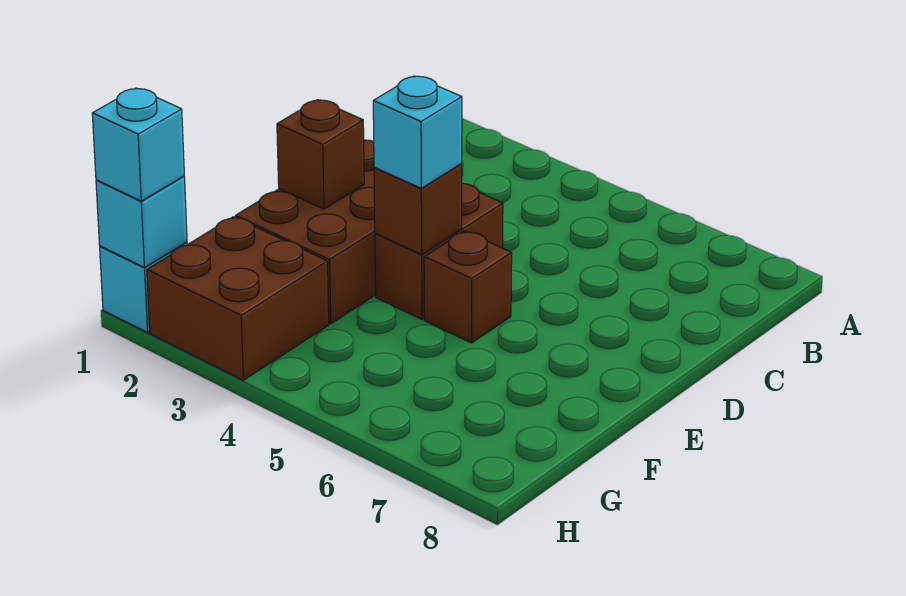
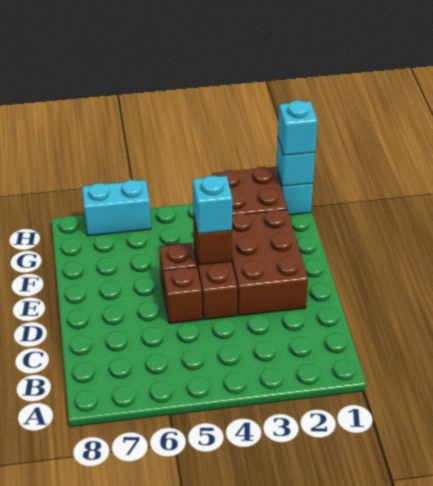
brown 1x1 brick [277,100,364,209] -> brown 1x1 brick moved to [164,267,202,324]
none -> cyan 1x2 brick [82,180,151,236]

